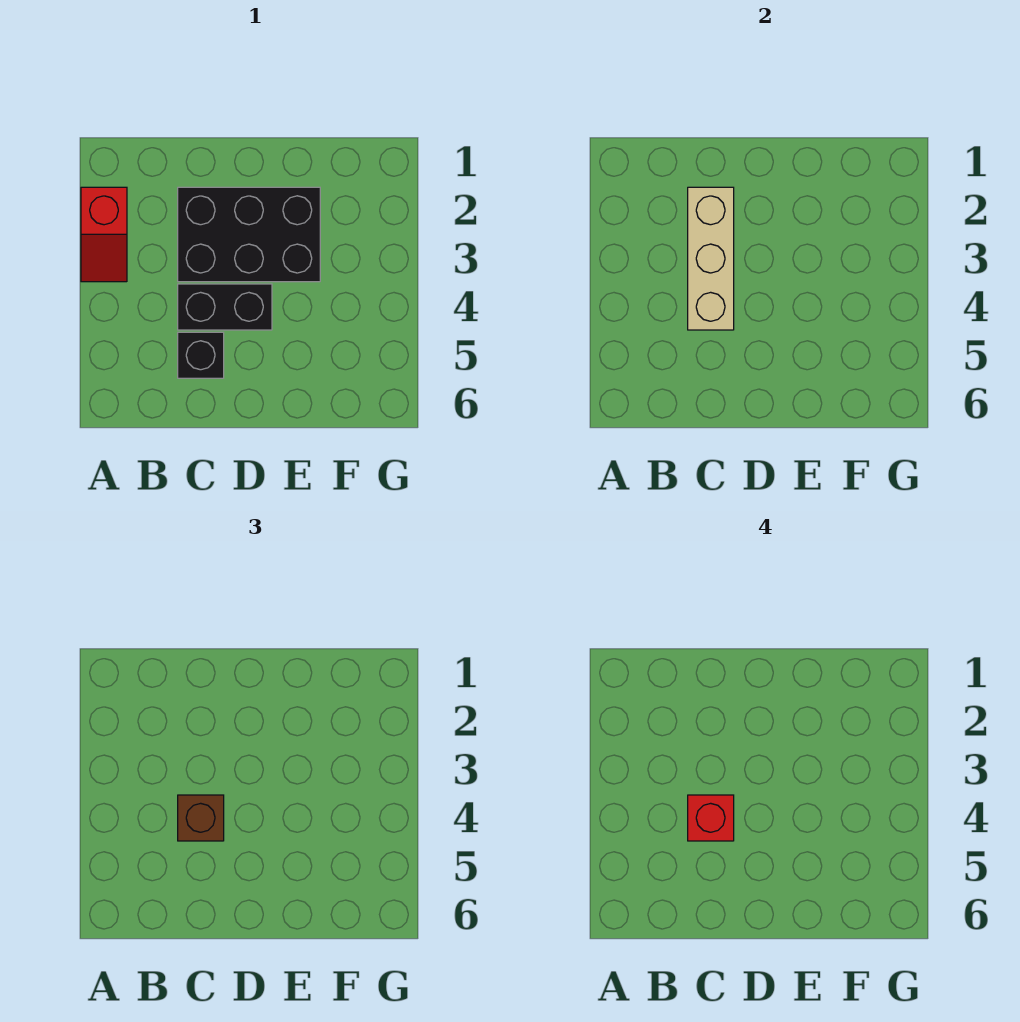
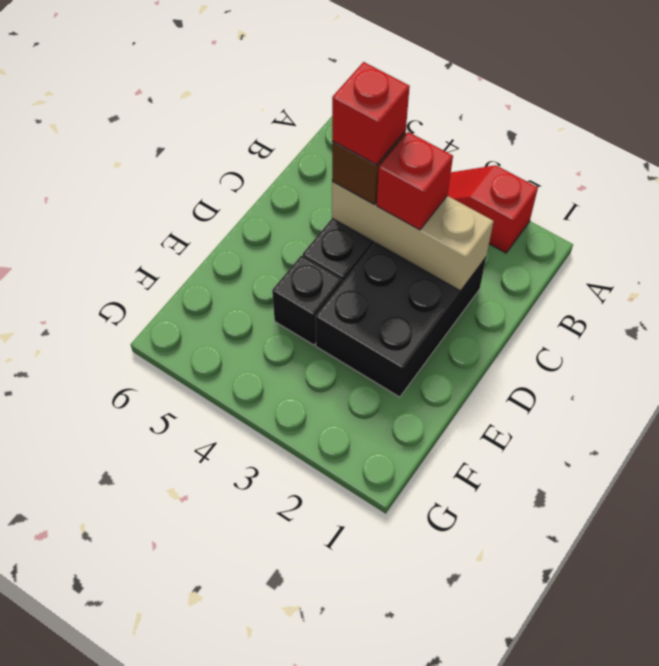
none -> red 1x1 brick [377,132,453,230]
black 1x1 brick [178,332,224,378] -> black 1x1 brick moved to [272,256,342,345]

